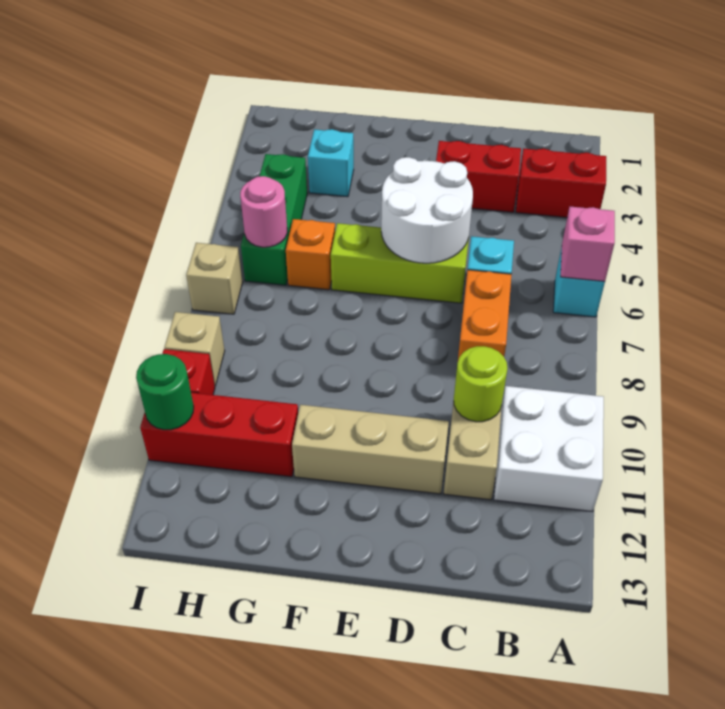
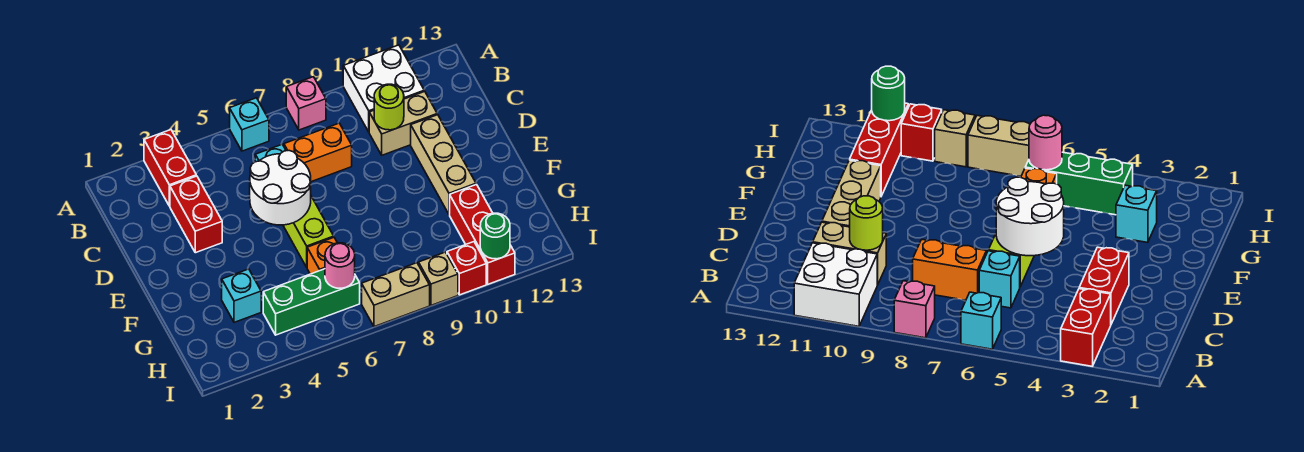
pink 1x1 brick [561,207,615,281] -> pink 1x1 brick moved to [286,77,326,130]
tan 1x1 brick [186,243,243,314] -> tan 1x2 brick [362,263,430,327]

